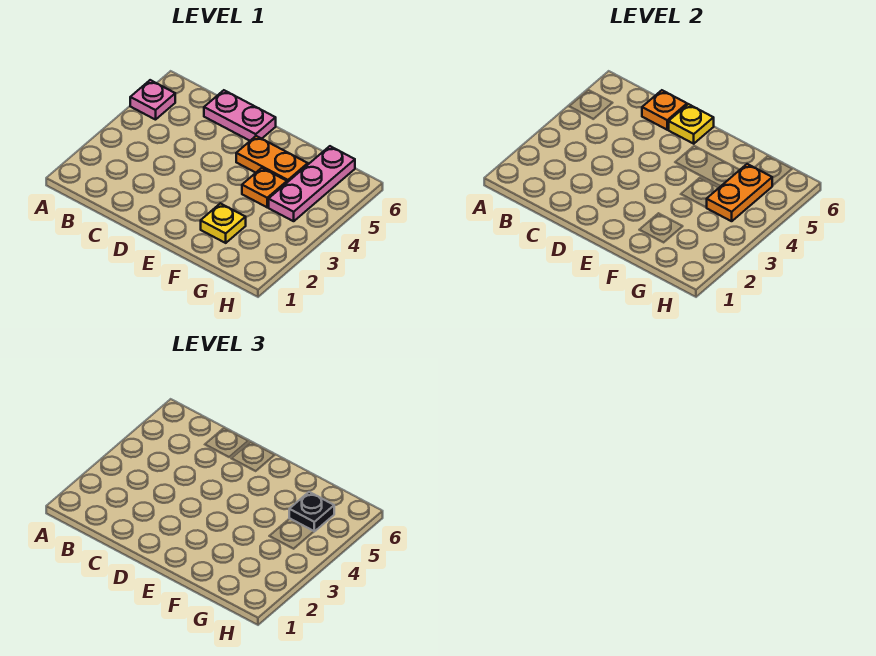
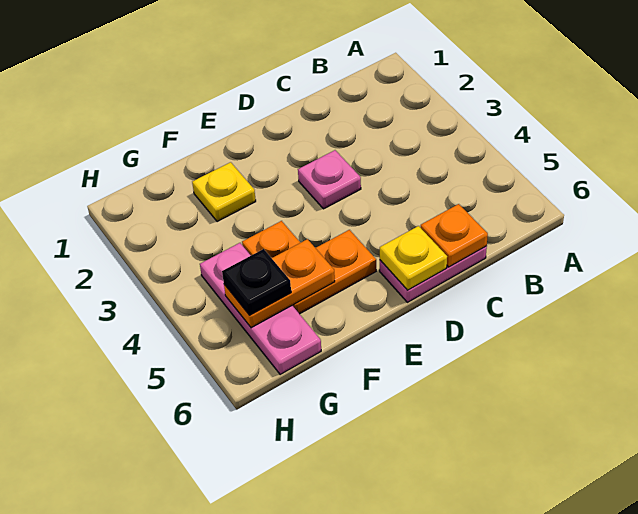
pink 1x1 plate [130,80,175,120] -> pink 1x1 plate moved to [298,150,361,209]
orange 1x2 plate [707,164,772,221] -> orange 1x2 plate turned to [224,239,335,328]

